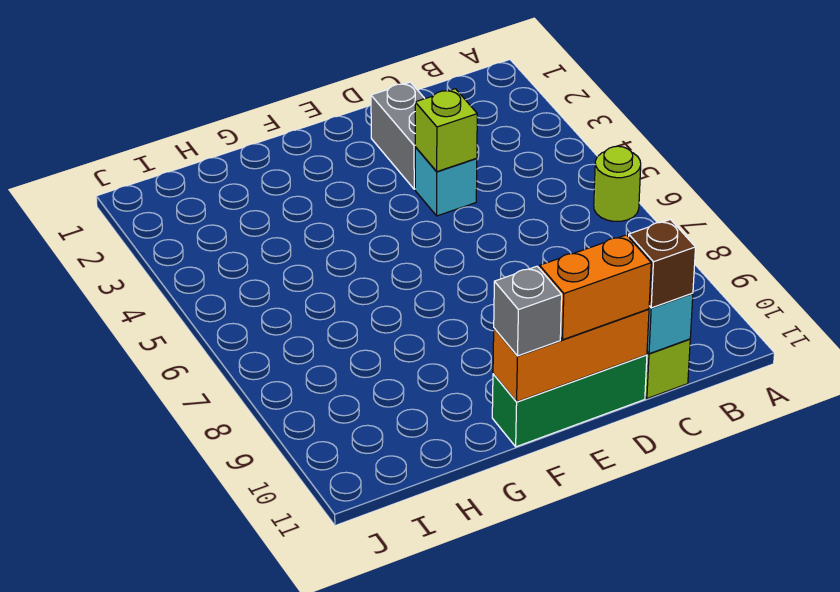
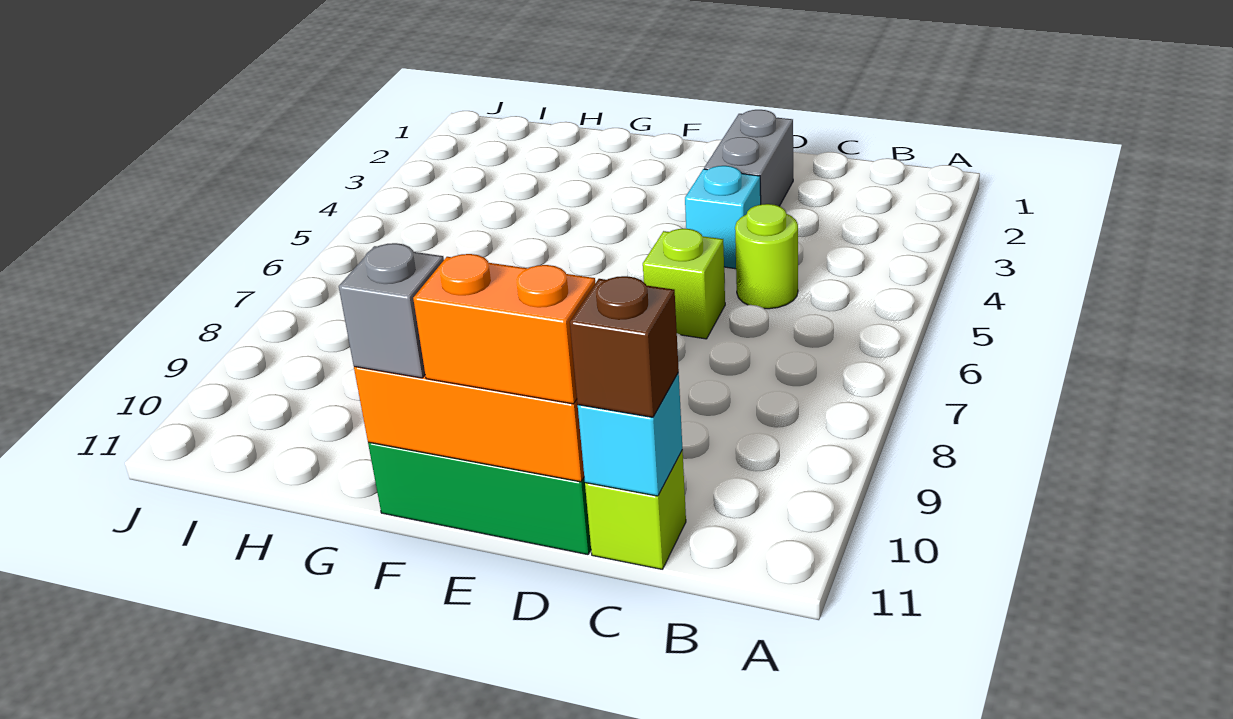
lime 1x1 round brick [594,146,641,221] -> lime 1x1 round brick moved to [735,204,798,309]
lime 1x1 brick [415,89,477,172] -> lime 1x1 brick moved to [643,229,725,339]

